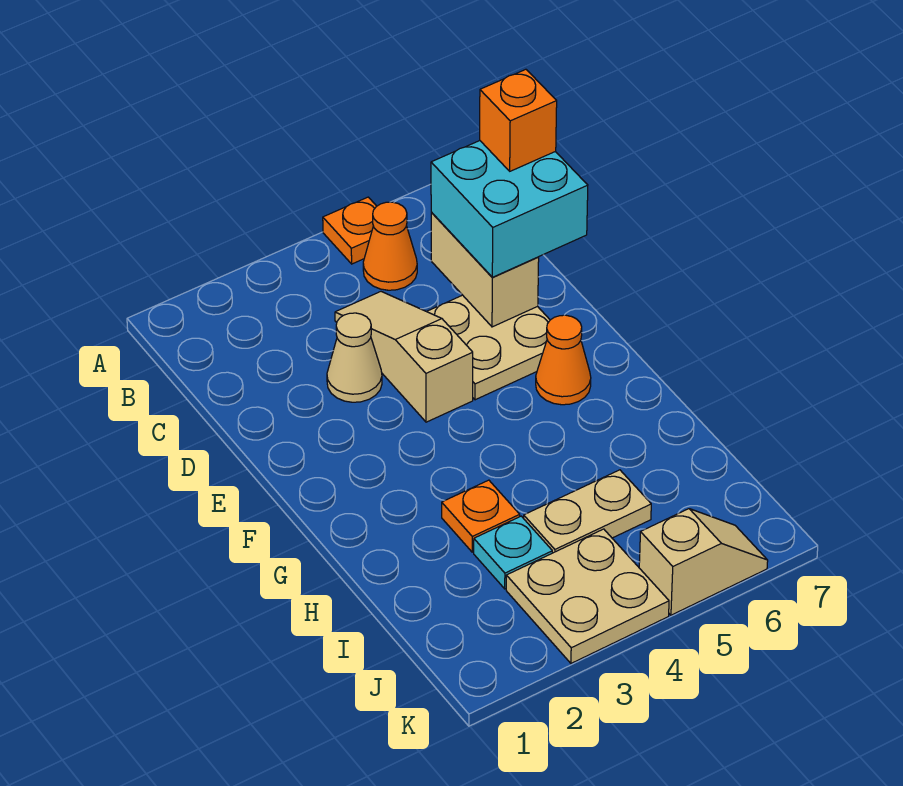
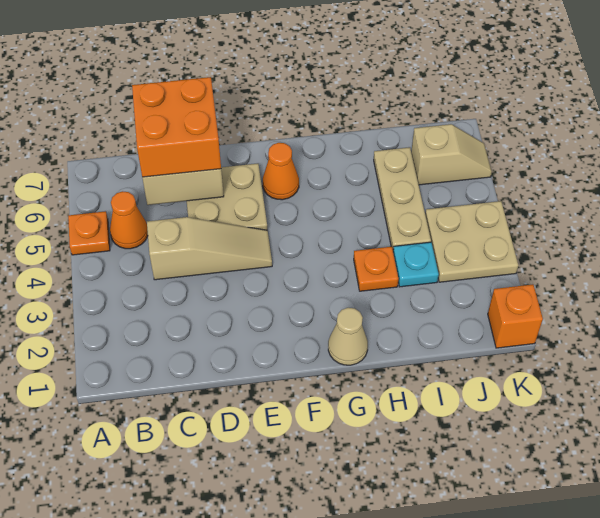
tan 1x3 slope [335,292,473,422] -> tan 1x3 slope turned to [147,217,272,280]
cyan 2x2 brick [431,141,588,277] -> orange 2x2 brick [132,77,221,177]
orange 1x1 brick [480,69,557,171] -> orange 1x1 brick moved to [488,284,543,348]
tan 1x1 cone [327,313,382,402] -> tan 1x1 cone moved to [328,308,368,365]
tan 1x2 plate [524,470,651,553] -> tan 1x3 plate [374,147,431,249]
tan 1x2 slope [639,509,768,615] -> tan 1x2 slope turned to [411,124,492,185]

